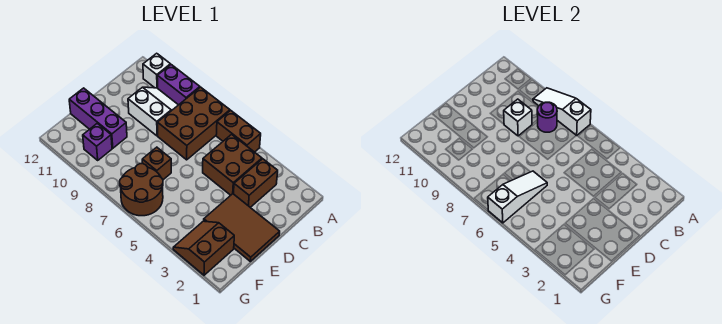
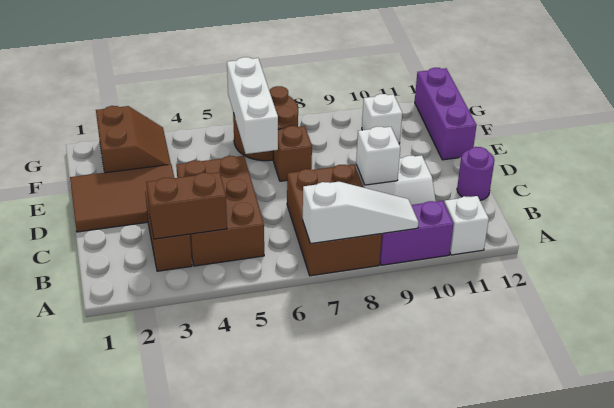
brown 1x2 brick [216,110,261,152] -> brown 1x2 brick moved to [146,172,227,239]
brown 2x2 brick [203,134,262,195] -> brown 2x3 brick [176,156,264,266]
purple 1x1 round brick [537,102,557,132] -> purple 1x1 round brick moved to [457,147,495,200]
white 1x3 slope [488,171,547,223] -> white 1x3 brick [227,57,278,154]
purple 1x3 brick [69,88,127,148] -> purple 1x3 brick turned to [415,68,477,160]
purple 1x1 brick [83,123,112,160] -> white 1x1 brick [362,94,402,144]

